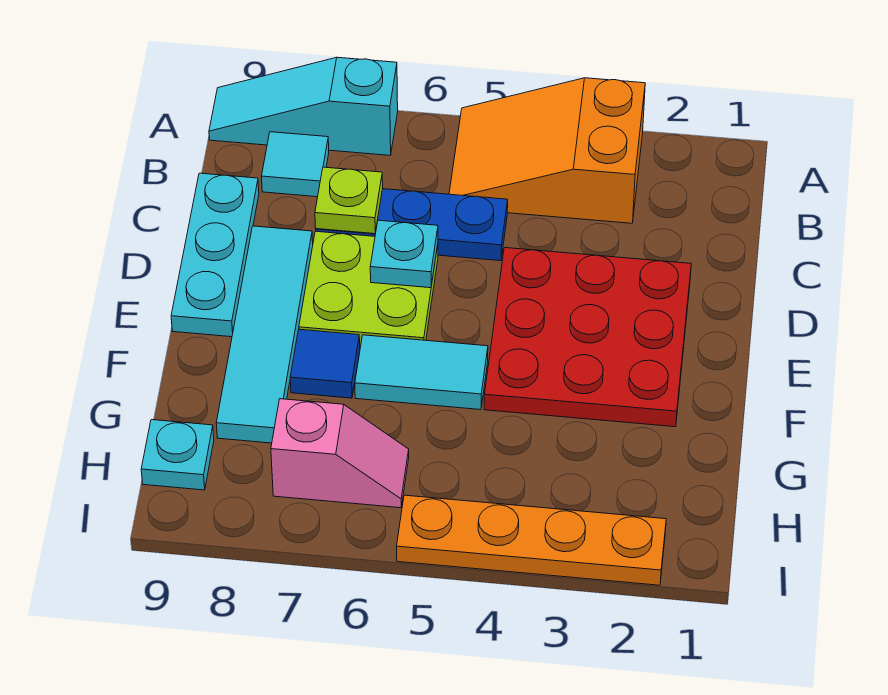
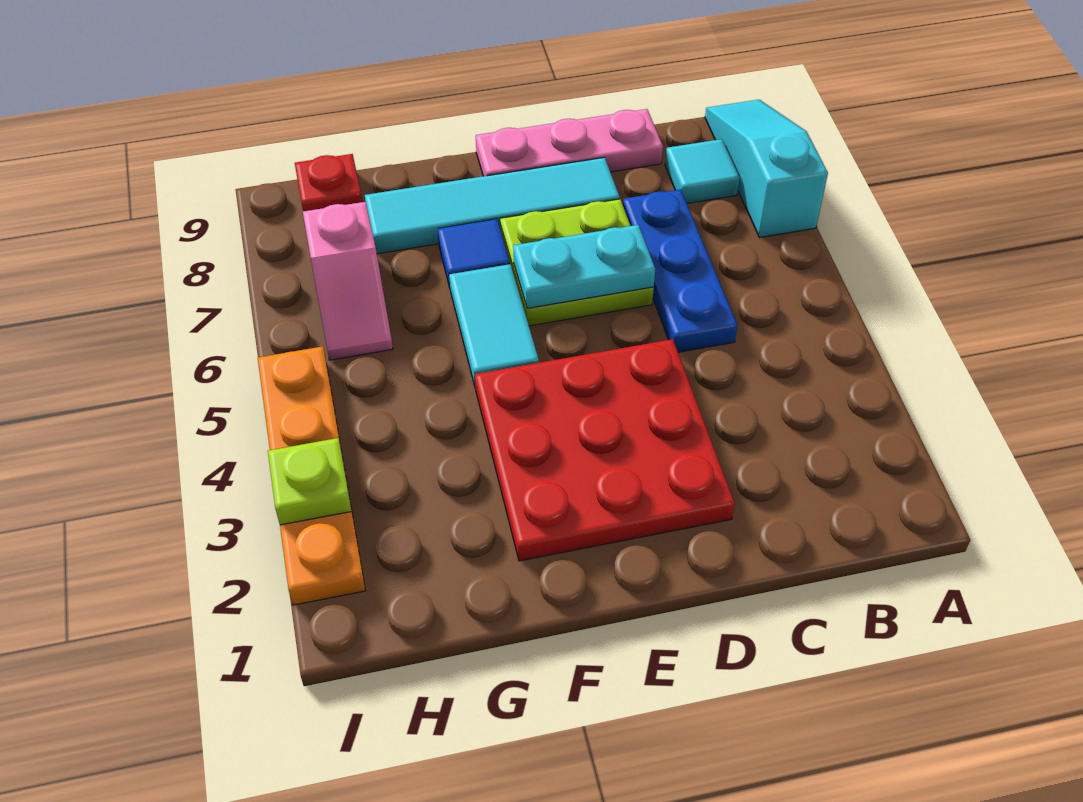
orange 2x3 slope [449,78,645,223] -> none
lime 1x1 plate [315,167,383,234] -> lime 1x1 plate moved to [268,438,352,525]
cyan 1x3 plate [171,173,259,337] -> pink 1x3 plate [476,109,663,176]
cyan 1x1 plate [370,220,438,288] -> cyan 1x2 plate [513,225,655,308]
cyan 1x1 plate [141,420,214,490] -> red 1x1 plate [295,154,362,211]

